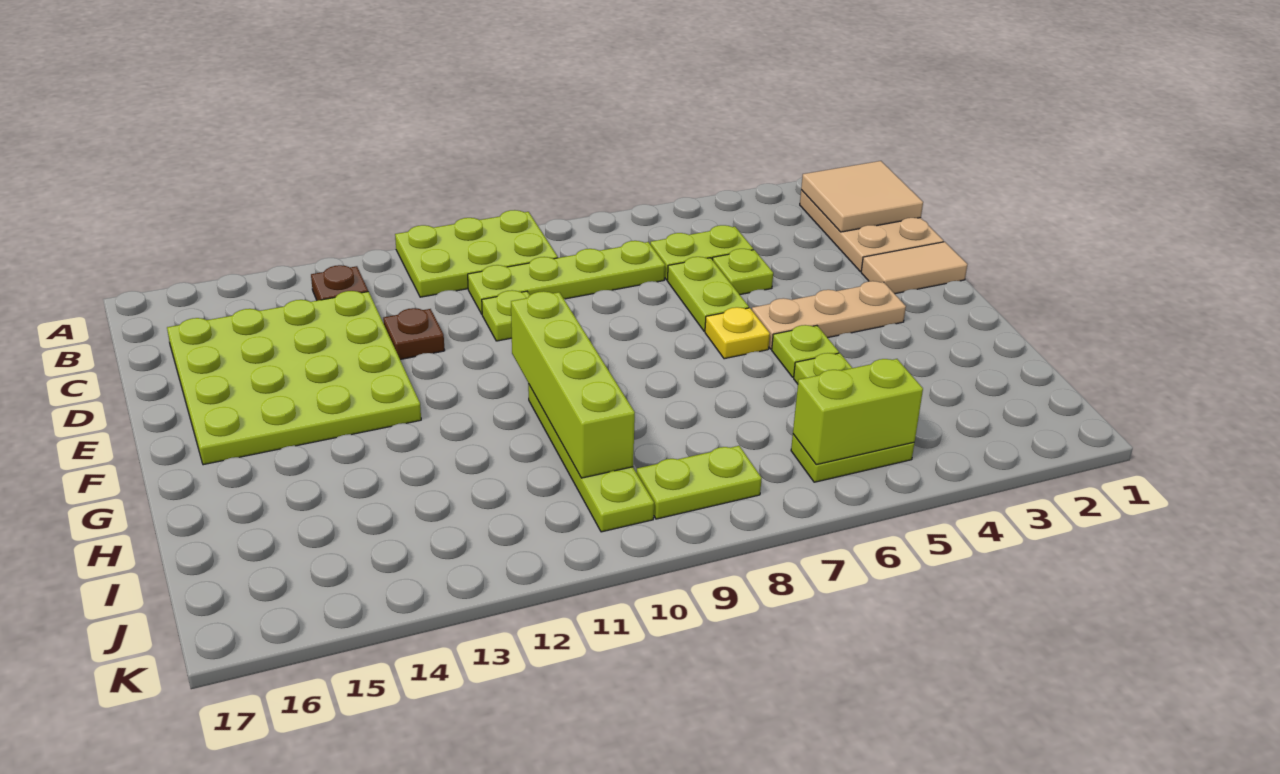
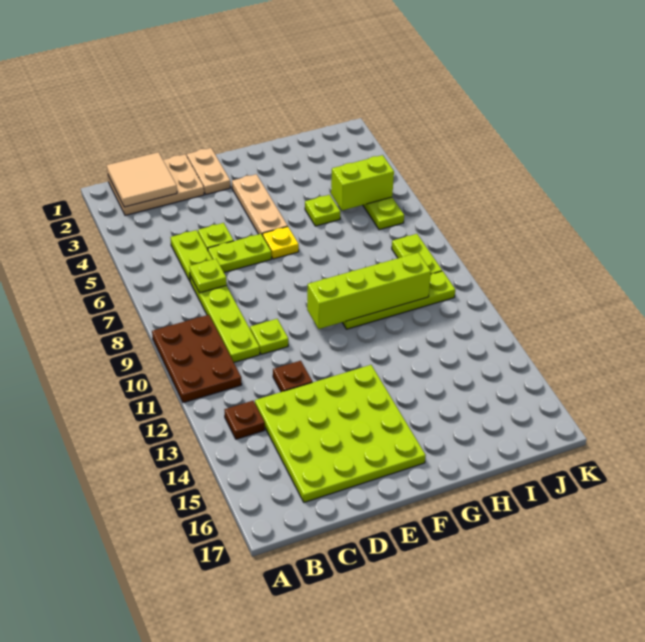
lime 2x3 plate [395,210,558,297] -> brown 2x3 plate [152,315,242,403]
tan 1x2 tile [861,242,967,294] -> tan 1x2 plate [187,148,230,195]
lime 1x1 plate [772,325,839,377] -> lime 1x1 plate moved to [189,259,227,293]
lime 1x2 brick [793,359,923,465] -> lime 1x2 brick turned to [331,155,394,210]

